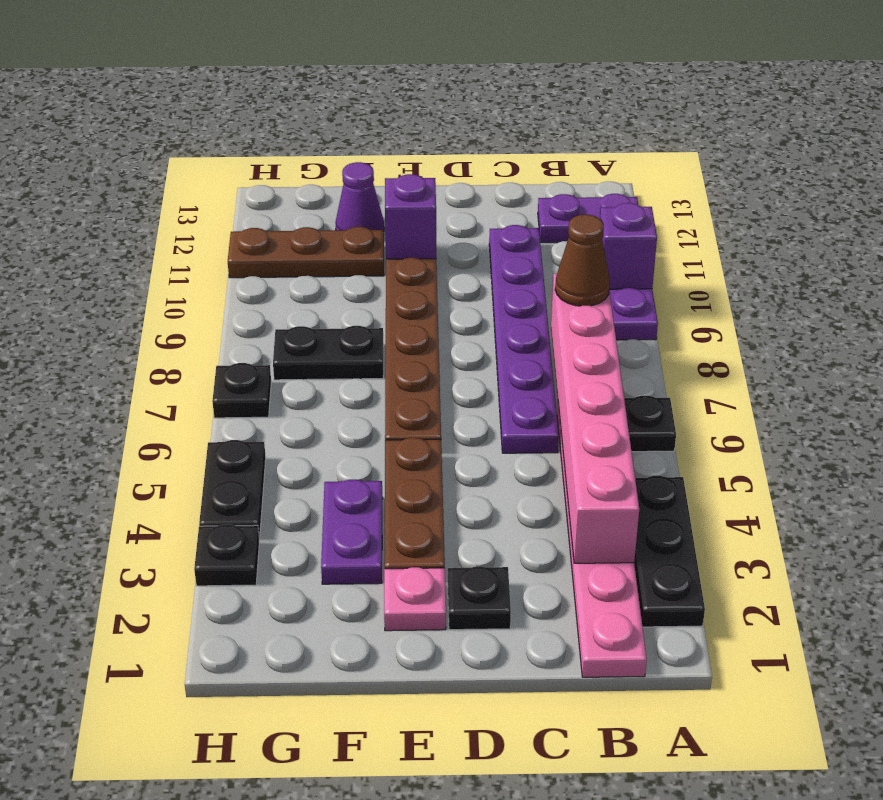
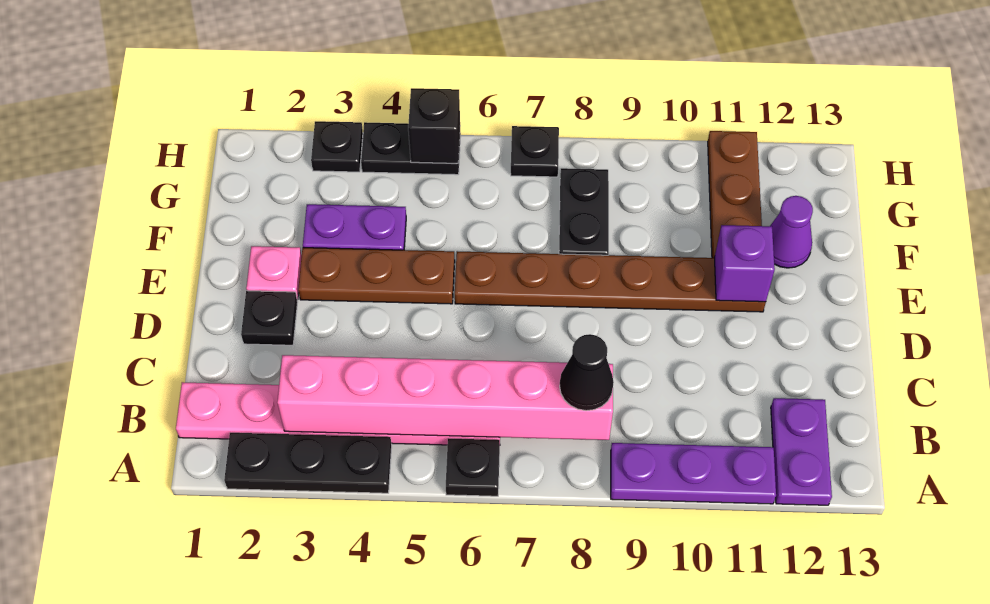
purple 1x1 brick [600,203,657,289] -> none
brown 1x1 cone [555,215,610,306] -> black 1x1 cone [560,334,614,411]
purple 1x6 plate [489,225,559,453] -> none
none -> black 1x1 brick [408,88,460,163]

